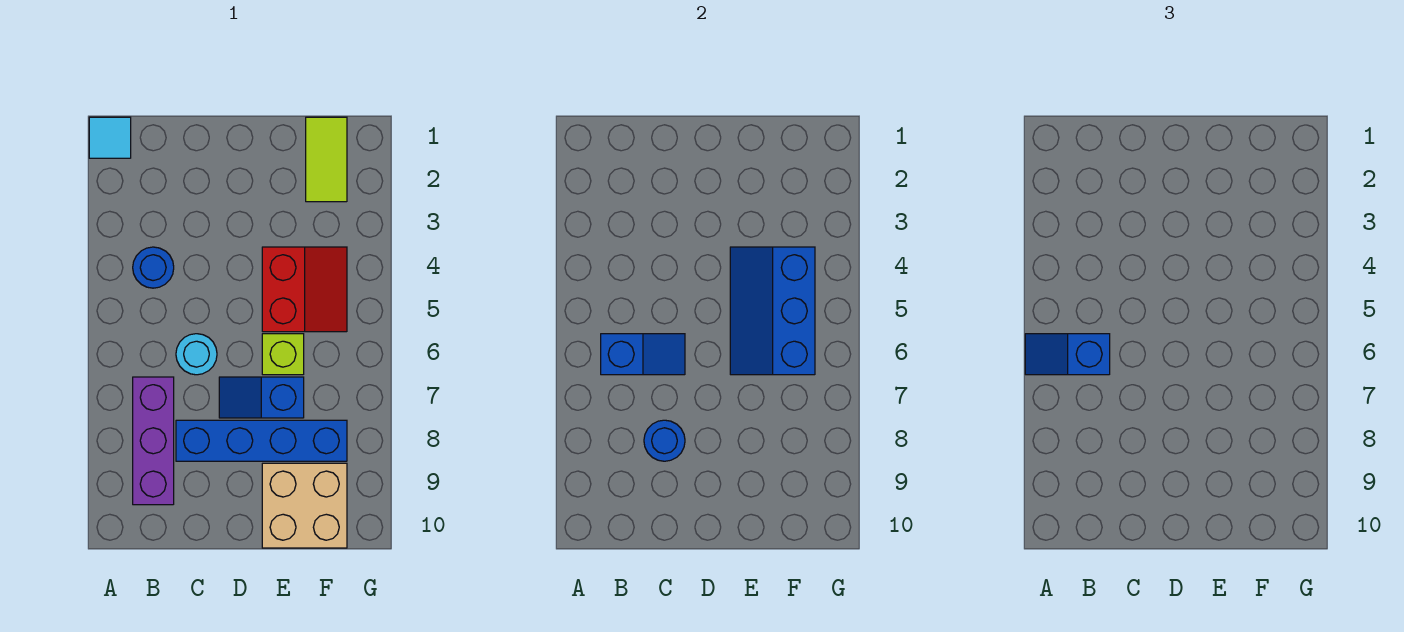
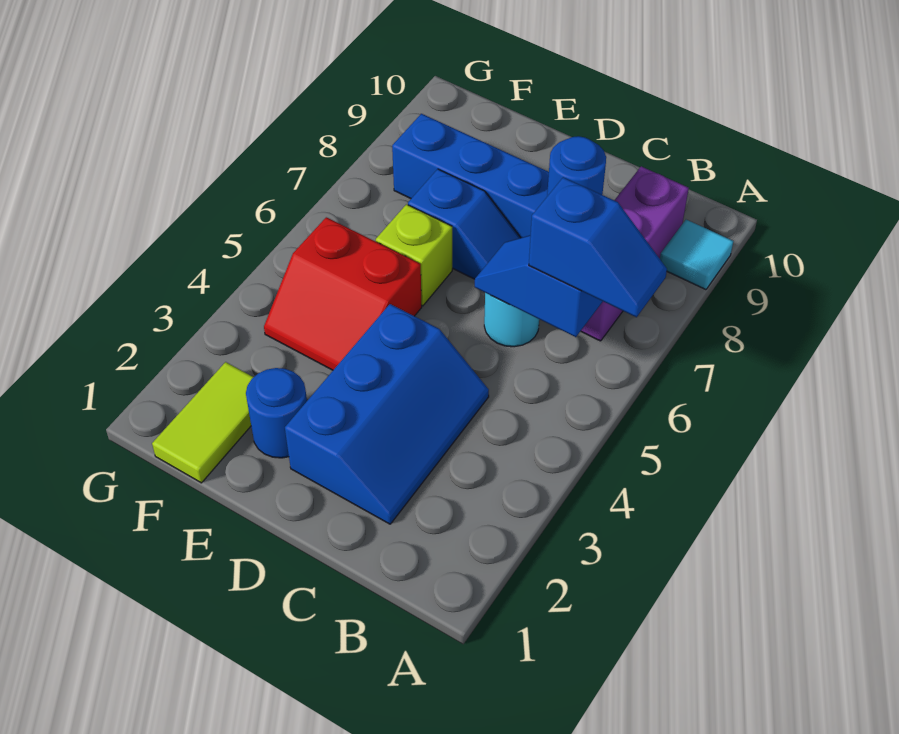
cyan 1x1 tile [89,117,131,158] -> cyan 1x1 tile moved to [660,220,733,290]
blue 1x1 round brick [133,247,174,288] -> blue 1x1 round brick moved to [246,368,307,458]
red 2x2 slope [262,247,347,332] -> red 2x2 slope turned to [264,217,422,370]
blue 2x3 slope [730,247,815,375] -> blue 2x3 slope moved to [285,304,489,524]
tan 2x2 brick [262,463,347,548] -> none

